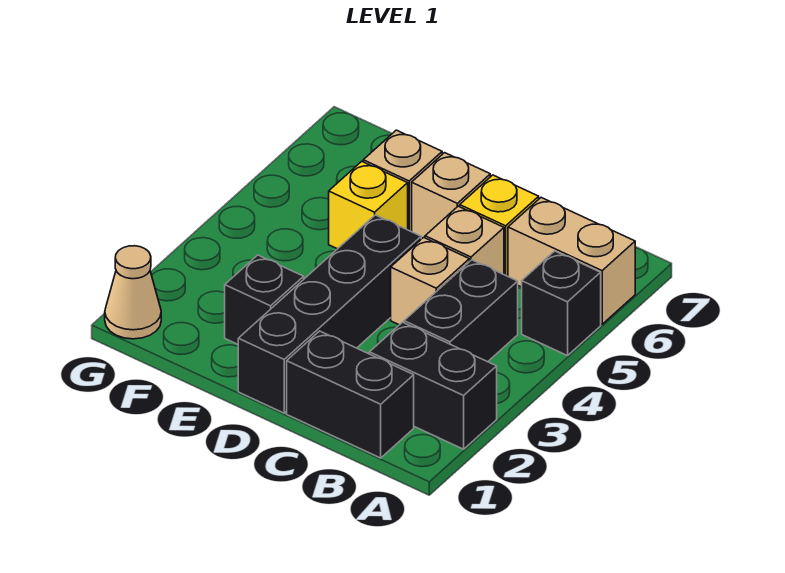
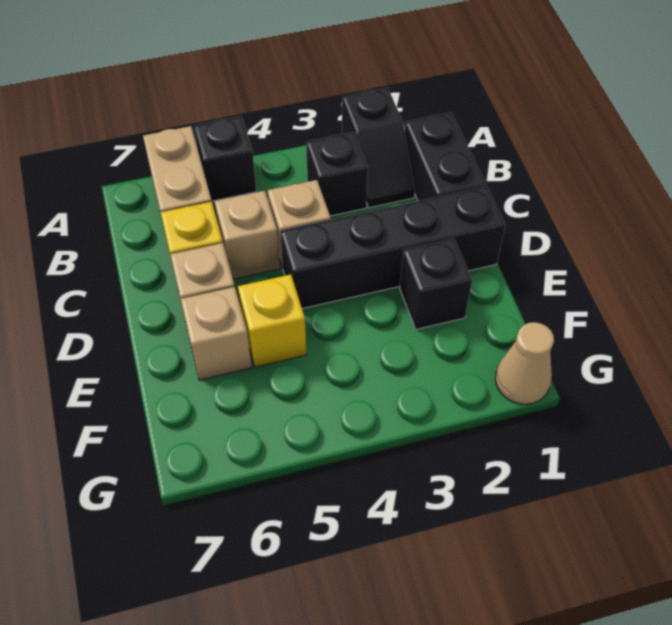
black 1x2 brick [369,322,497,449] -> black 1x2 slope [342,88,415,208]
black 1x2 brick [404,260,518,362] -> black 1x1 brick [306,132,368,216]

